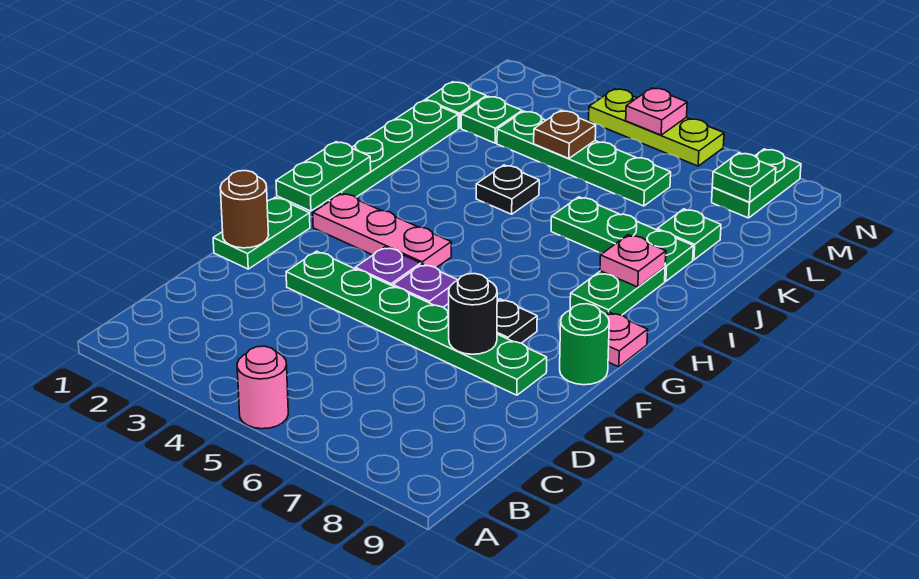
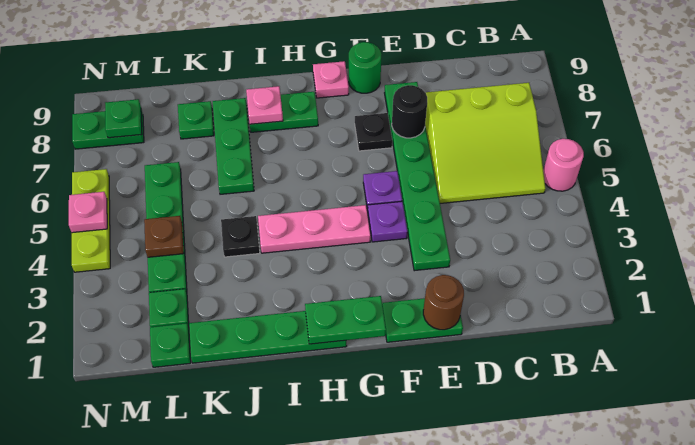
none -> lime 3x3 slope [425,83,546,203]
pink 1x3 plate [313,193,451,268] -> pink 1x3 plate turned to [258,205,371,253]

